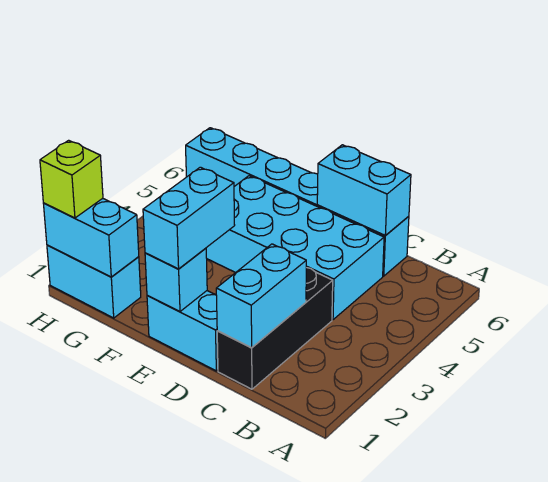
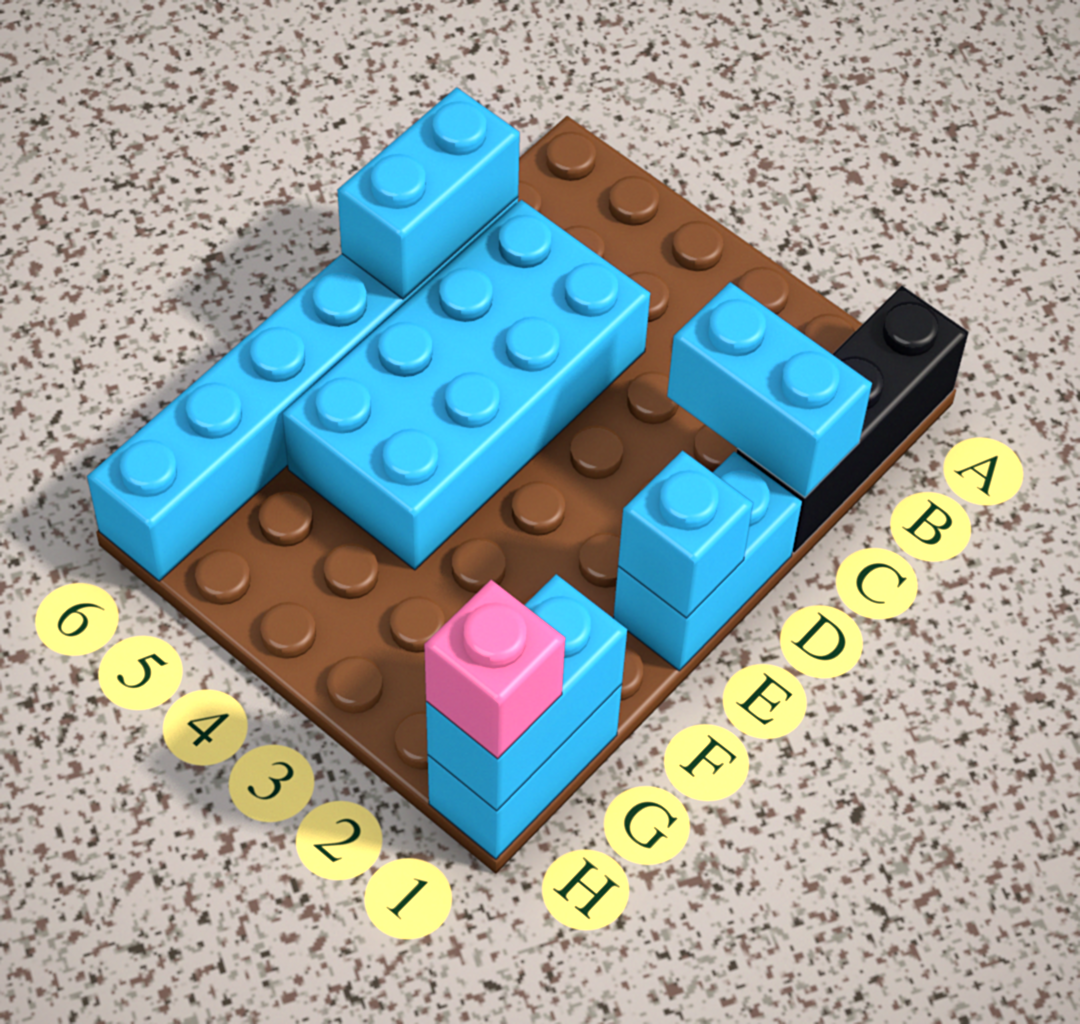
black 1x3 brick [217,268,333,389] -> black 1x3 brick turned to [736,286,969,553]
cyan 1x2 brick [143,167,235,269] -> none
lime 1x1 brick [40,140,103,218] -> pink 1x1 brick [424,580,565,759]

